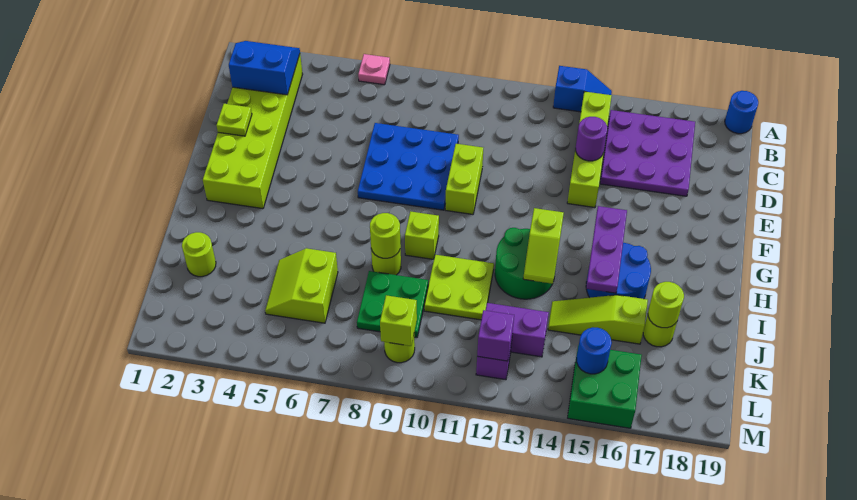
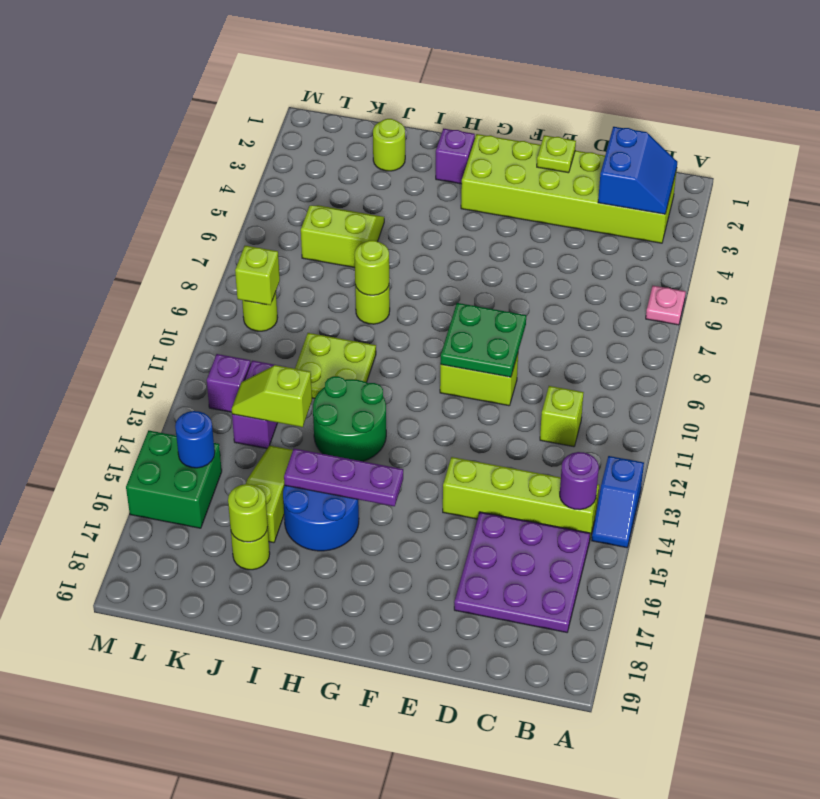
blue 1x1 round brick [725,91,758,134] -> none
blue 3x3 plate [358,123,459,210] -> none
purple 1x1 round brick [576,117,607,161] -> purple 1x1 round brick moved to [560,452,599,510]
lime 1x1 brick [405,211,439,259] -> lime 1x1 brick moved to [540,386,584,447]
lime 1x2 slope [523,208,564,284] -> lime 1x2 slope moved to [232,365,312,427]
green 2x2 plate [357,271,428,337] -> green 2x2 plate moved to [440,303,526,377]
purple 1x1 brick [477,310,514,361] -> purple 1x1 brick moved to [436,128,475,184]

